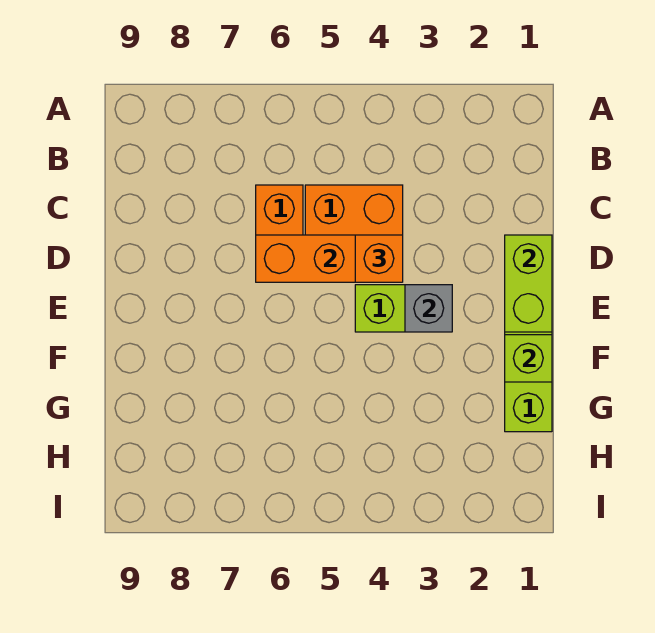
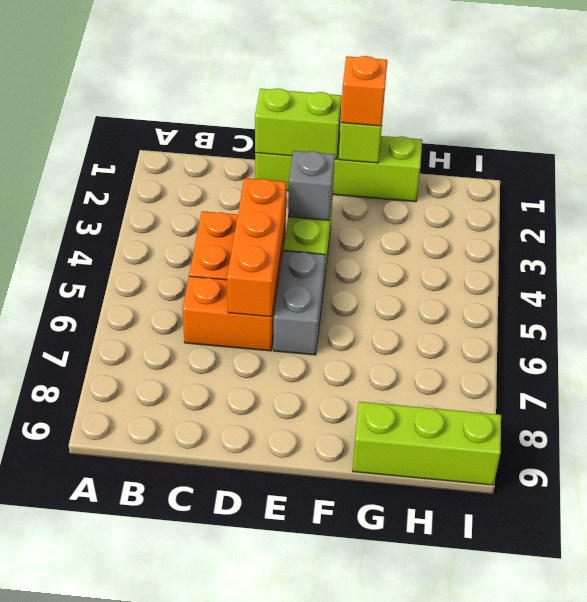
orange 1x1 brick [355,235,403,282] -> orange 1x1 brick moved to [341,56,387,126]
none -> grey 1x2 brick [273,251,325,355]
none -> lime 1x3 brick [353,402,501,485]

